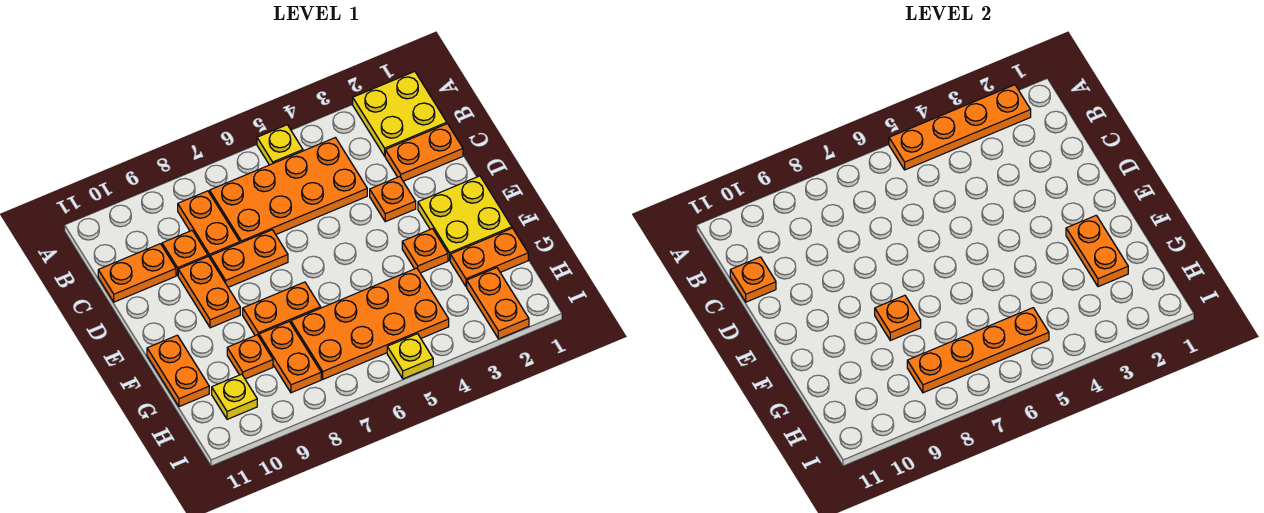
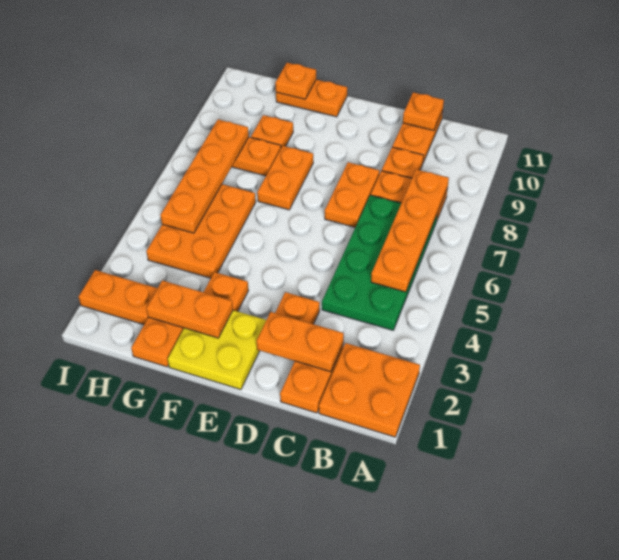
yellow 2x2 plate [353,72,447,156] -> orange 2x2 plate [319,343,420,437]
orange 1x4 plate [889,85,1031,170] -> orange 1x4 plate moved to [371,169,449,292]
yellow 1x1 plate [257,125,303,165] -> none
orange 2x4 plate [210,138,367,243] -> green 2x4 plate [322,195,438,330]
orange 1x2 plate [178,257,240,328] -> orange 1x2 plate moved to [256,312,344,372]
orange 1x1 plate [875,295,921,341] -> orange 1x1 plate moved to [275,63,316,99]
orange 2x4 plate [291,268,449,379] -> orange 2x3 plate [146,184,256,278]
yellow 1x1 plate [212,374,257,419] -> none
yellow 1x1 plate [387,334,433,379] -> none

